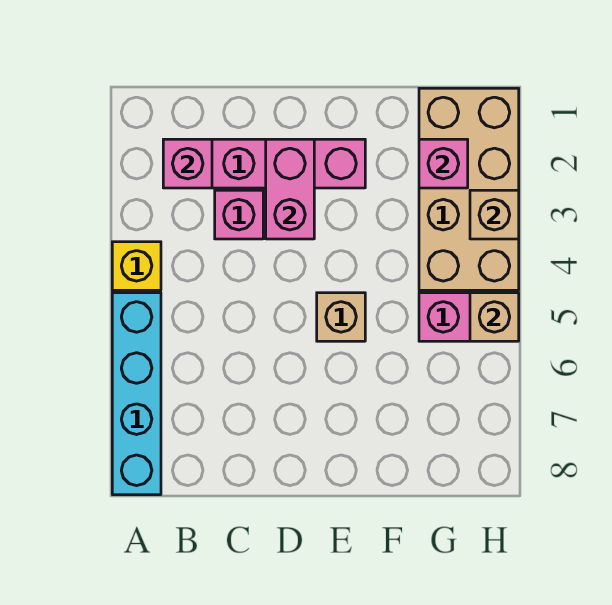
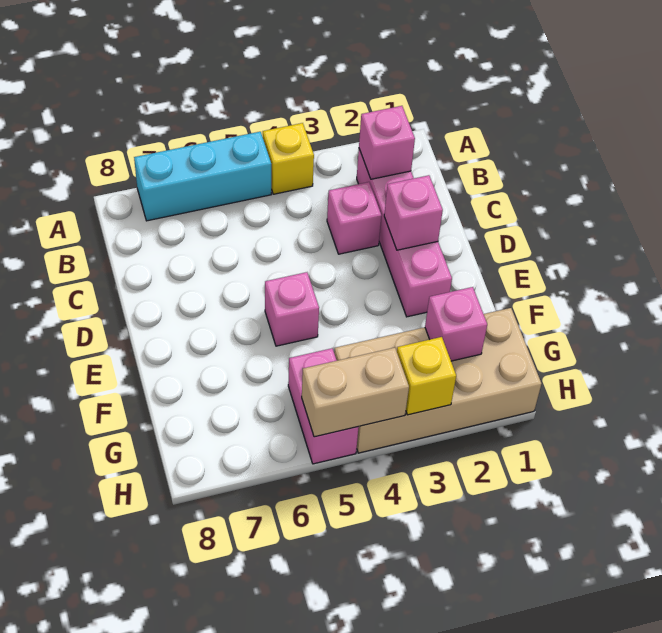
cyan 1x4 brick [112,293,161,495] -> cyan 1x3 brick [134,132,271,221]
pink 1x2 brick [266,139,314,239] -> pink 1x1 brick [384,175,443,250]
tan 1x1 brick [317,293,365,341] -> pink 1x1 brick [265,272,319,346]
tan 1x1 brick [470,190,519,239] -> yellow 1x1 brick [397,337,456,415]
tan 1x1 brick [470,293,519,341] -> tan 1x2 brick [302,348,409,437]

